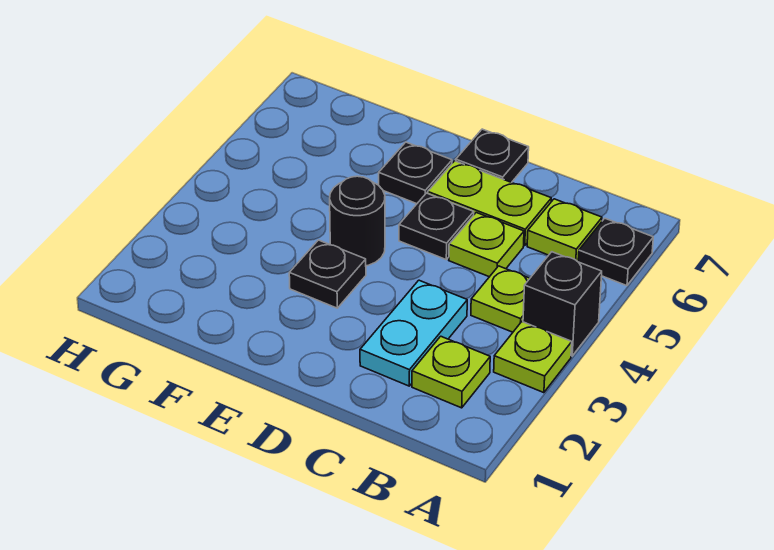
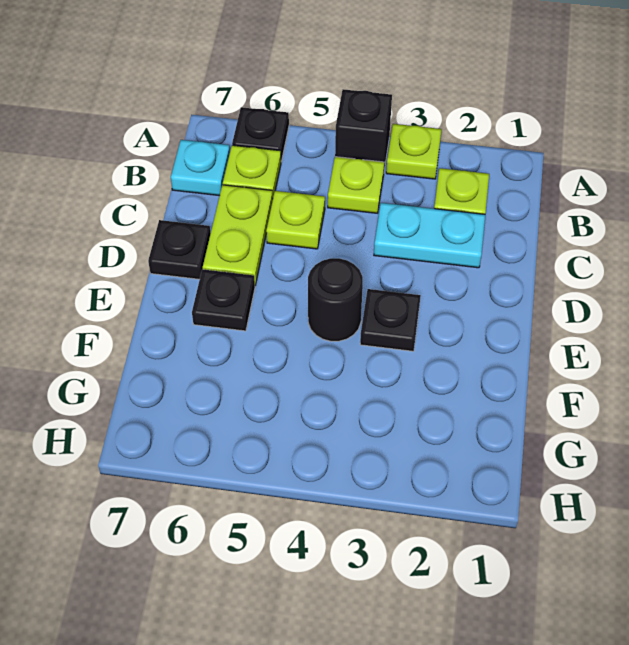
none -> cyan 1x1 plate [171,140,230,196]
black 1x1 plate [399,193,474,259] -> none

